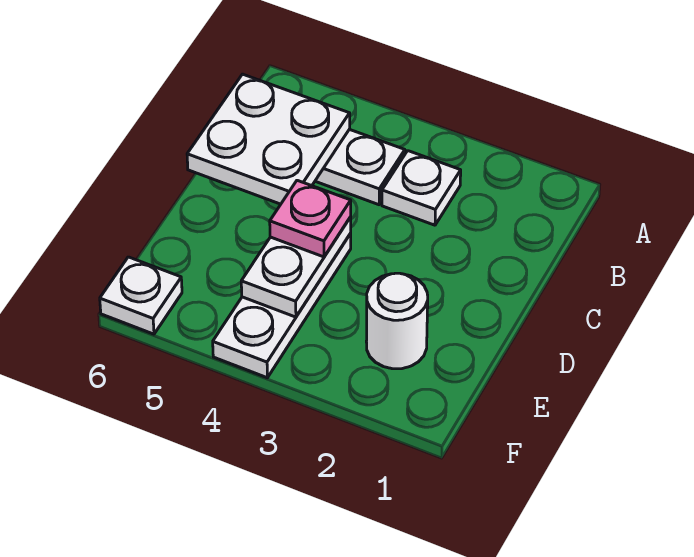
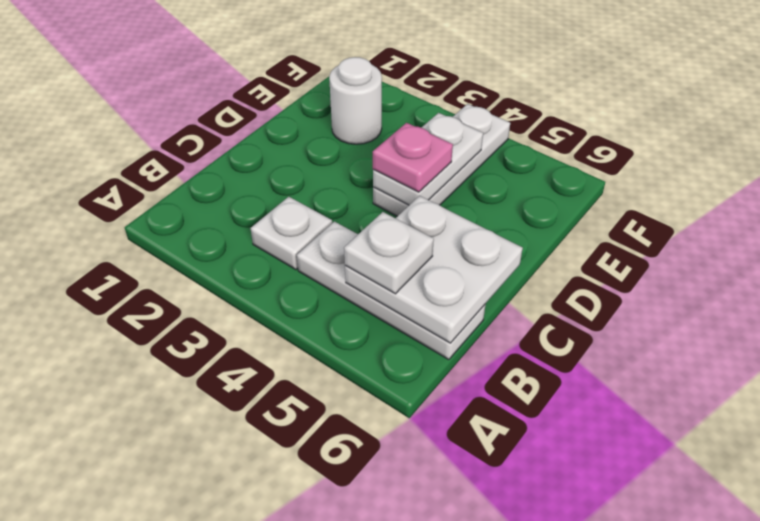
white 1x1 plate [100,257,182,334] -> white 1x1 plate moved to [344,212,434,294]

